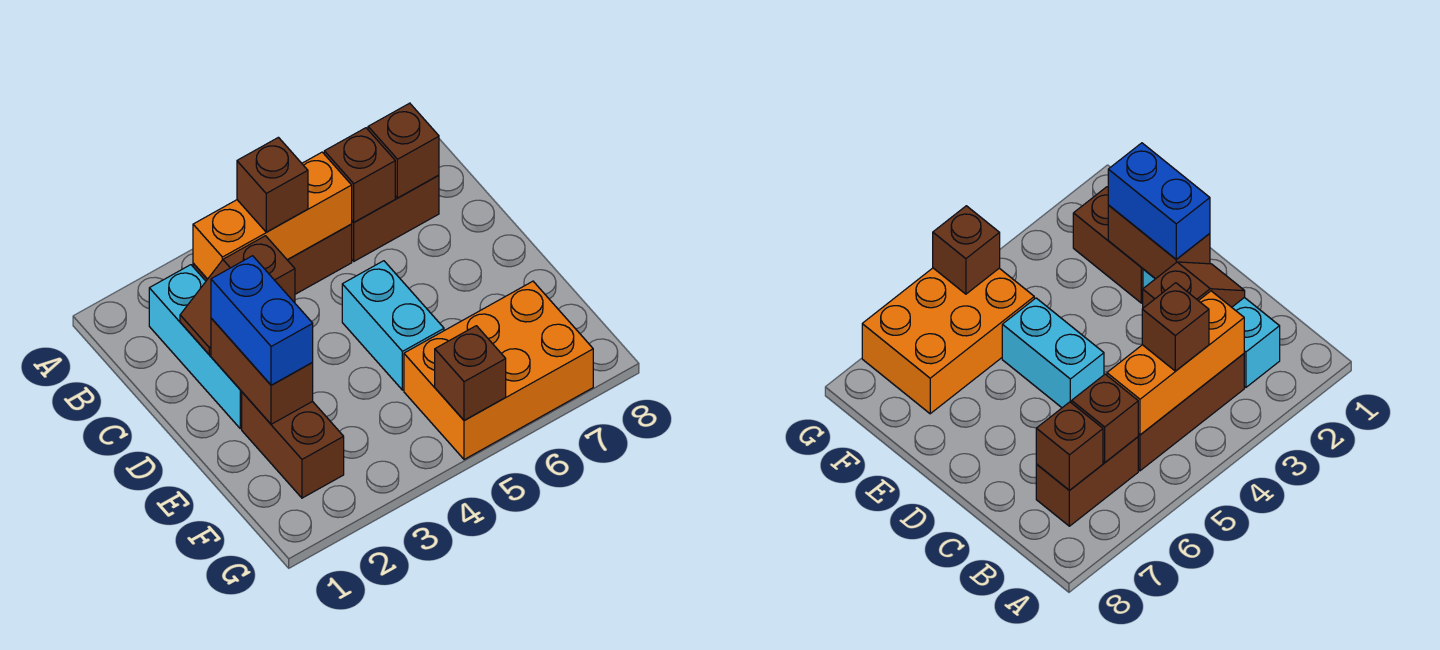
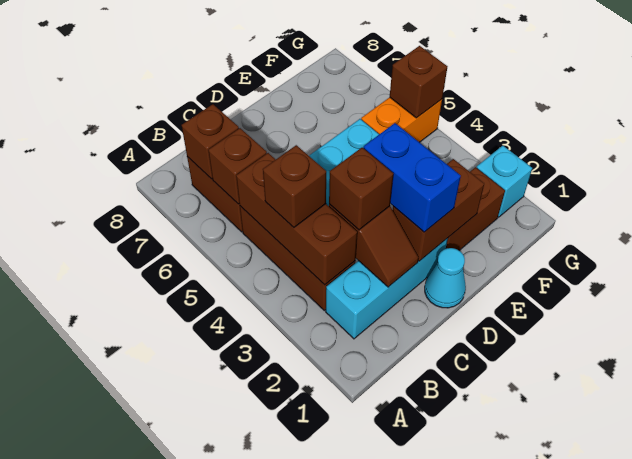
orange 1x3 brick [193,152,352,279] -> brown 1x3 brick [236,153,357,285]
none -> brown 1x1 brick [329,148,393,230]
none -> cyan 1x1 cone [425,248,466,308]
blue 1x2 brick [211,256,313,385] -> blue 1x2 brick turned to [364,123,461,232]
orange 2x3 brick [404,281,593,459] -> orange 1x2 brick [361,97,442,142]
none -> cyan 1x1 brick [477,146,532,217]

